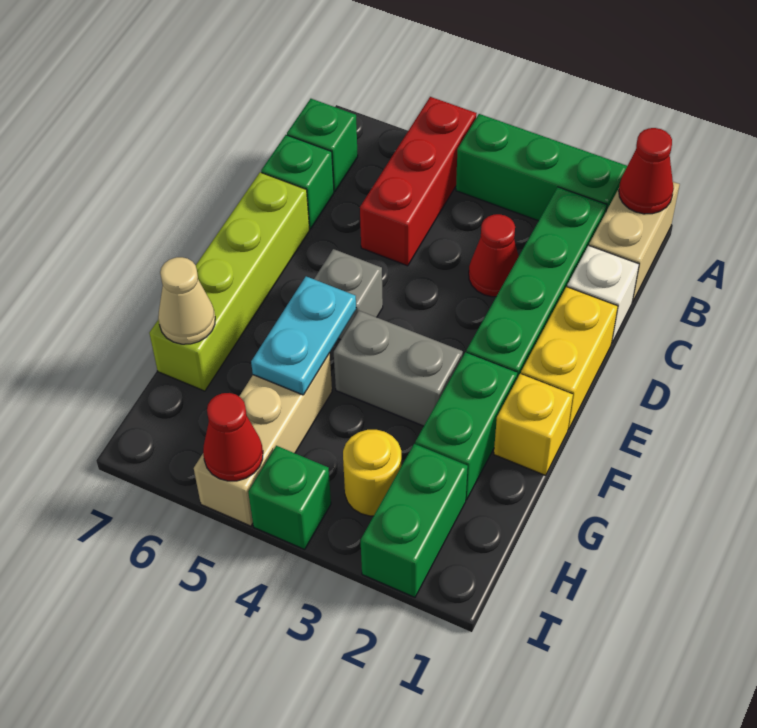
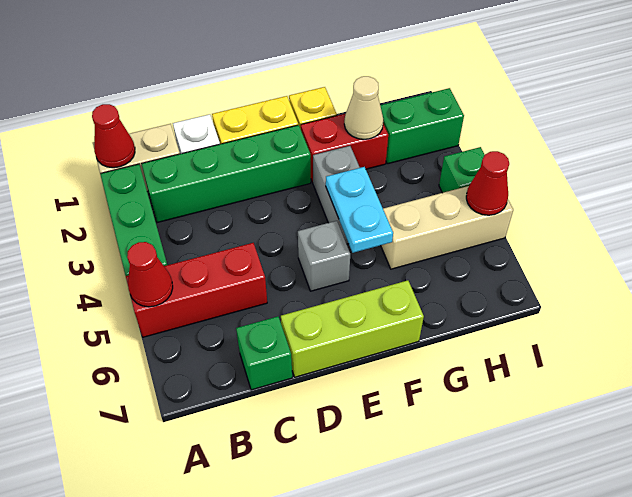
green 1x1 brick [287,99,358,191] -> none
red 1x1 cone [469,214,519,297] -> red 1x1 cone moved to [127,242,173,307]
lime 1x4 brick [149,172,309,391] -> lime 1x3 brick [281,280,424,377]
green 1x2 brick [415,352,517,500] -> red 1x2 brick [301,114,388,183]
cyan 1x2 plate [251,276,356,395] -> cyan 1x2 plate turned to [326,167,393,253]
tan 1x1 cone [158,257,215,344] -> tan 1x1 cone moved to [344,76,383,139]
yellow 1x1 round brick [343,430,401,516] -> none

